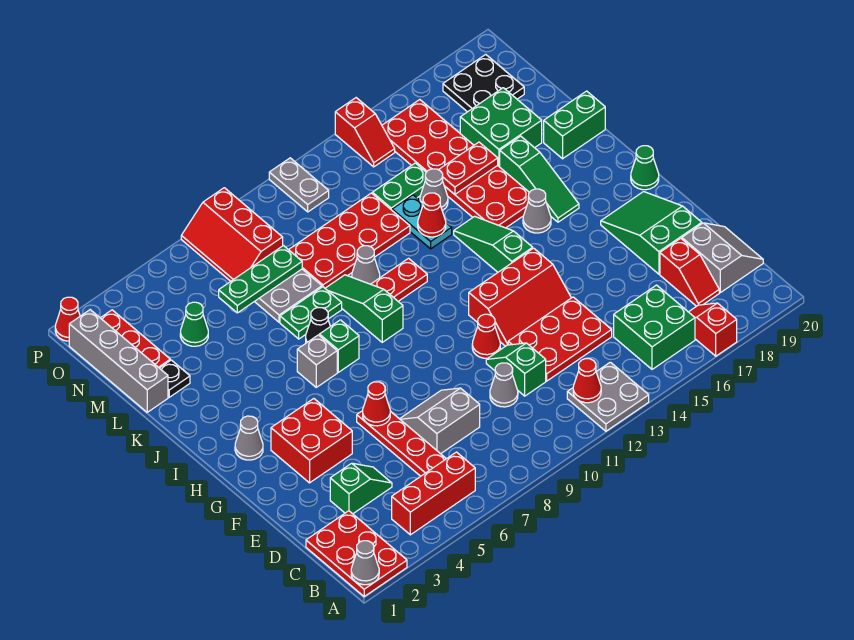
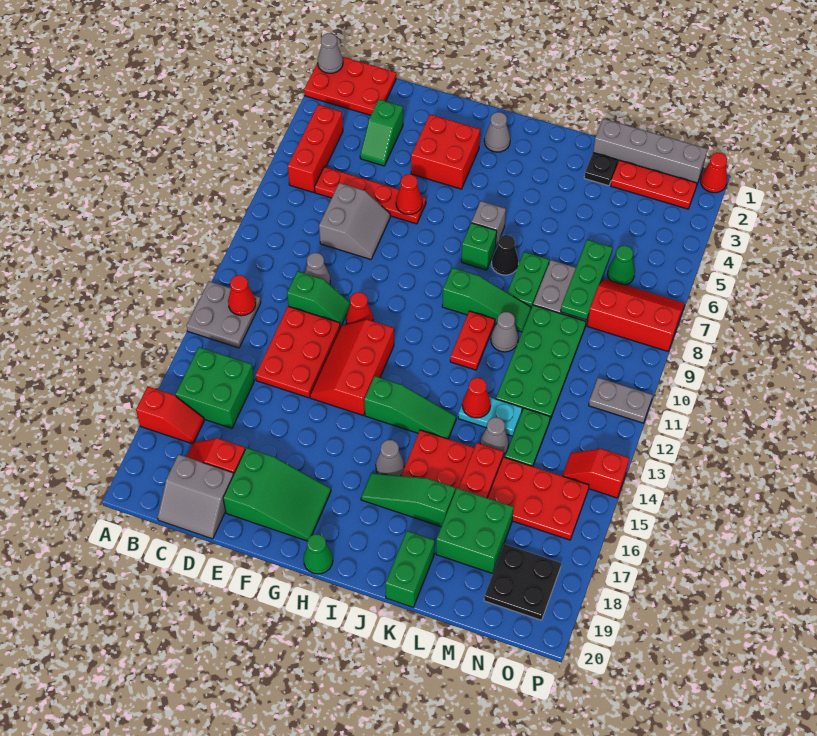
red 2x4 plate [289,193,410,288] -> green 2x4 plate [496,305,586,419]
green 1x1 cone [180,302,208,346] -> green 1x1 cone moved to [608,246,635,285]

